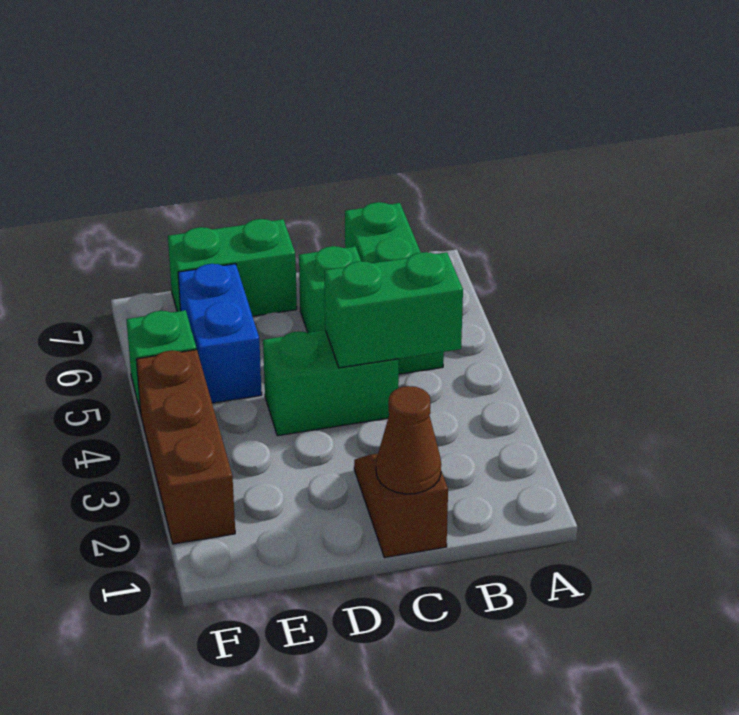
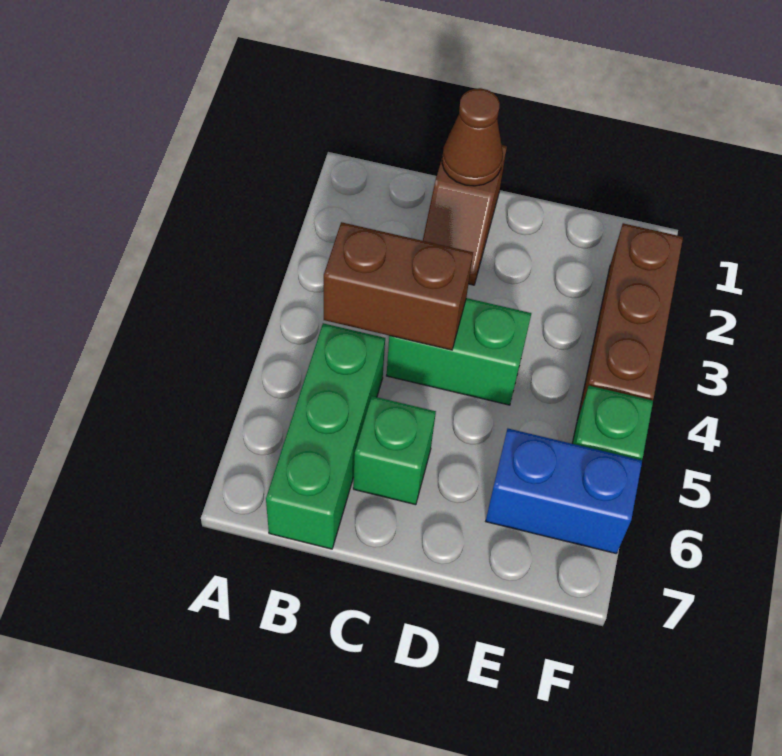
green 1x2 brick [324,252,463,368] -> brown 1x2 brick [324,222,473,350]
green 1x2 brick [168,219,297,316] -> none
blue 1x2 brick [178,264,262,403] -> blue 1x2 brick turned to [486,429,642,553]

